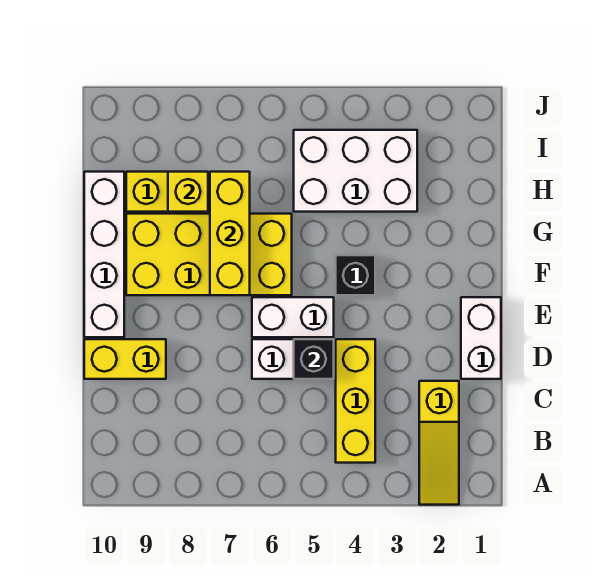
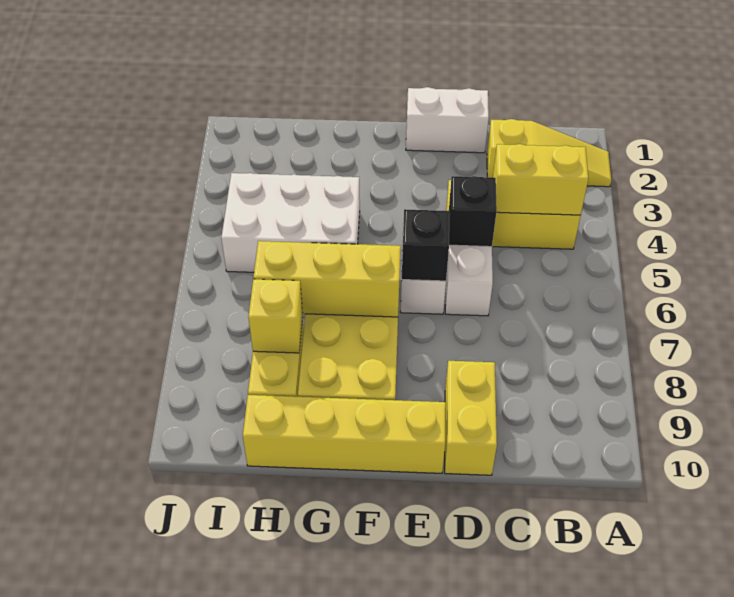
none -> yellow 1x2 brick [493,144,588,215]
white 1x4 brick [84,172,124,337] -> yellow 1x4 brick [243,395,446,473]
black 1x1 brick [336,255,375,295] -> black 1x1 brick moved to [402,209,449,281]
white 2x3 brick [294,130,417,212] -> white 2x3 brick turned to [221,173,360,272]

